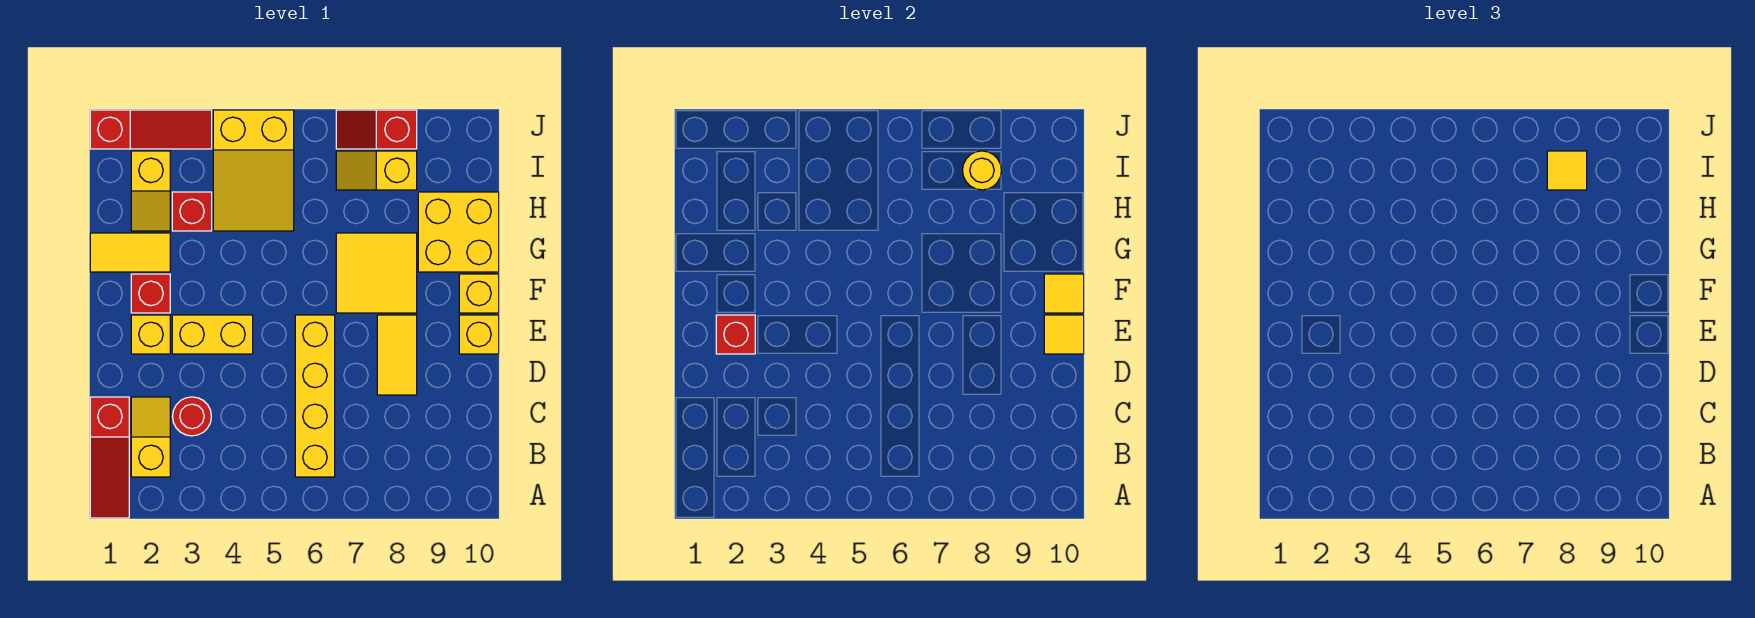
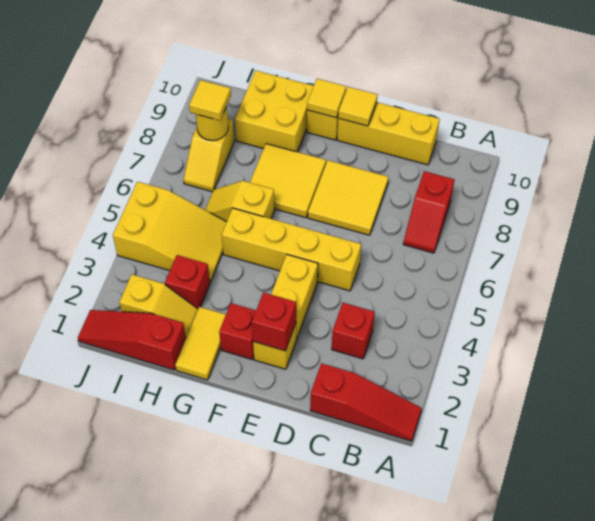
yellow 1x2 slope [131,397,170,477] -> yellow 1x2 slope moved to [205,181,275,222]
yellow 1x4 brick [295,315,335,477] -> yellow 1x4 brick moved to [222,208,361,291]
red 1x1 round brick [173,397,211,436] -> red 1x1 brick [332,303,375,359]
yellow 1x2 tile [377,315,417,395] -> yellow 2x2 tile [308,160,388,235]
yellow 1x1 brick [459,315,499,354] -> yellow 1x3 brick [337,102,440,165]
red 1x3 slope [90,110,212,149] -> red 1x3 slope turned to [78,310,186,370]
red 1x2 slope [336,110,417,149] -> red 1x2 slope moved to [403,171,455,253]

